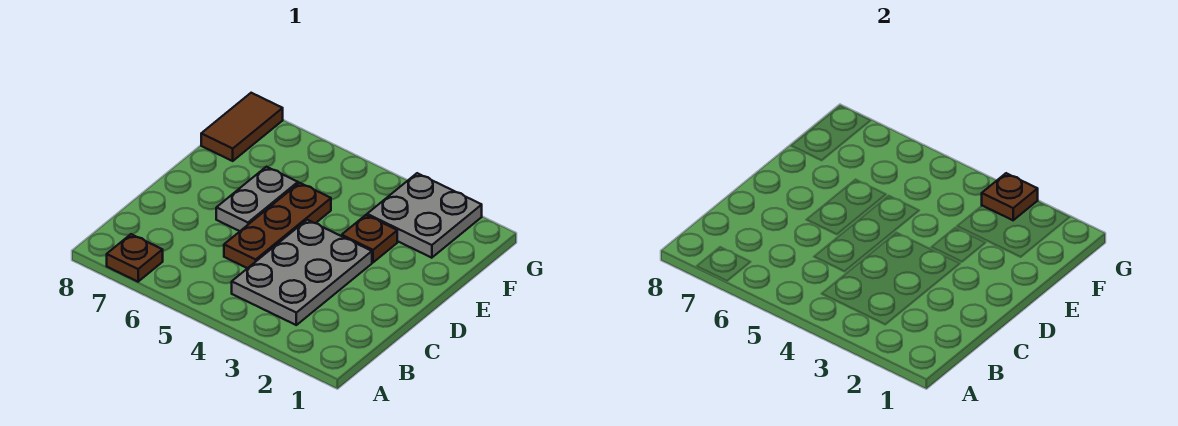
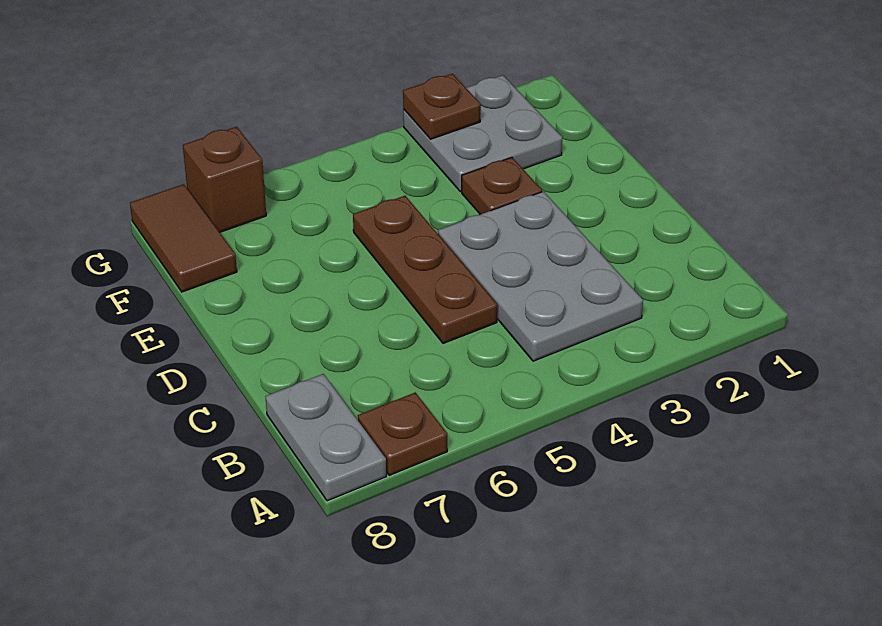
grey 1x2 plate [216,167,298,231] -> grey 1x2 plate moved to [265,374,386,501]
none -> brown 1x1 brick [183,127,266,232]

